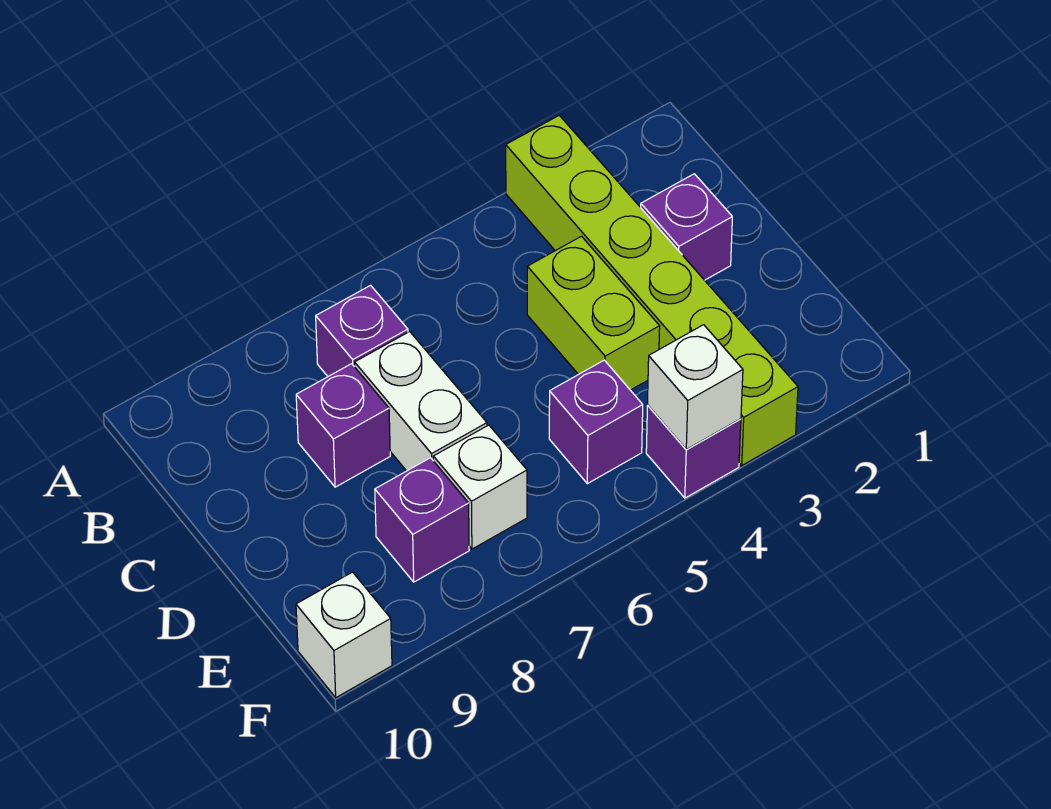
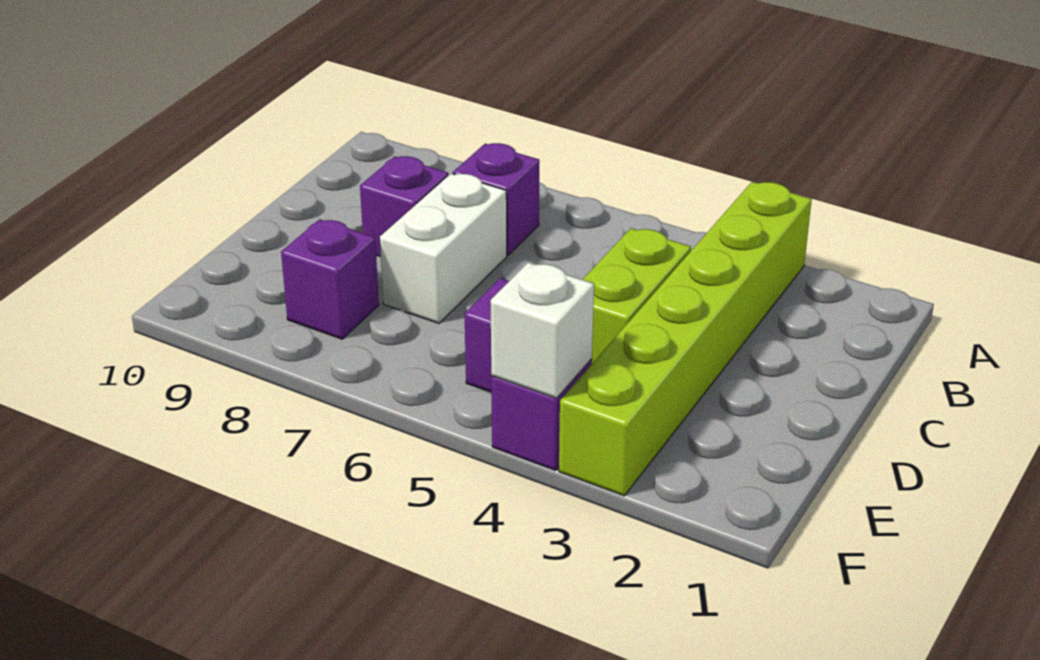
purple 1x1 brick [641,174,732,280] -> none
white 1x1 brick [433,425,527,549] -> none
white 1x1 brick [296,572,392,698] -> none

